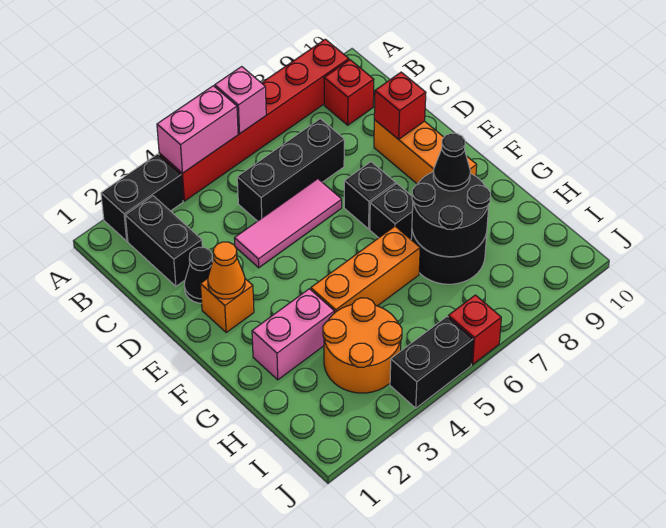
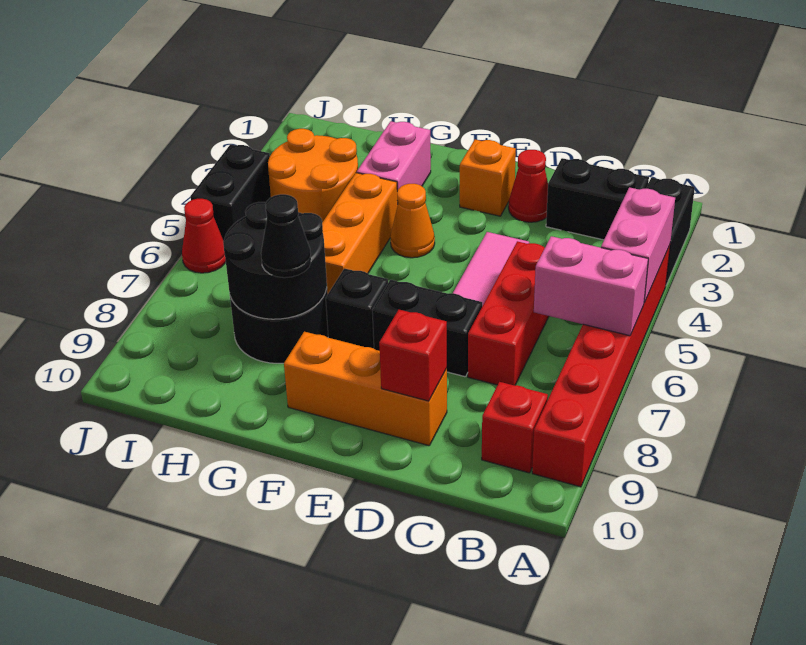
pink 1x1 brick [215,67,266,133] -> pink 1x2 brick [534,236,648,336]
black 1x3 brick [237,119,344,221] -> red 1x3 brick [468,241,549,385]
black 1x1 cone [184,247,213,303] -> red 1x1 cone [508,150,548,222]
orange 1x1 cone [208,242,245,299] -> orange 1x1 cone moved to [390,184,435,258]
black 1x1 brick [344,162,396,229] -> black 1x2 brick [372,280,482,377]
red 1x1 brick [448,295,501,364] -> red 1x1 cone [182,199,226,273]

